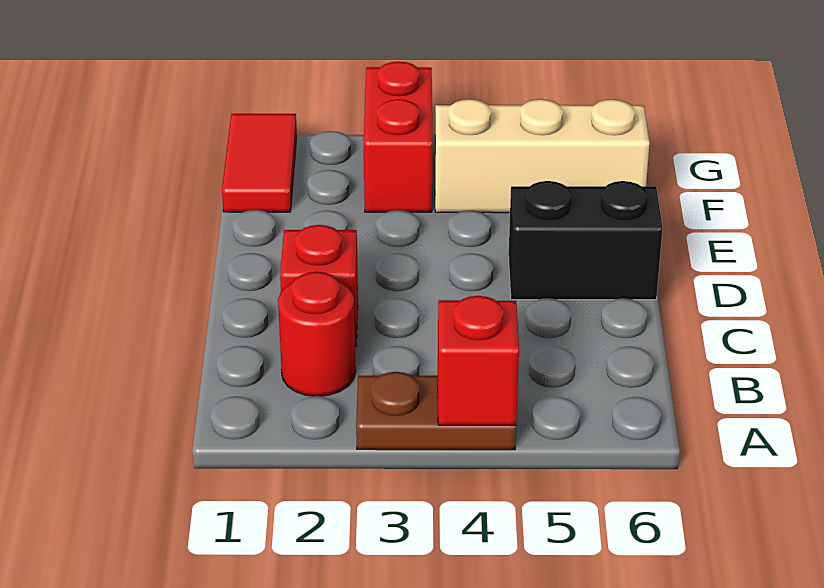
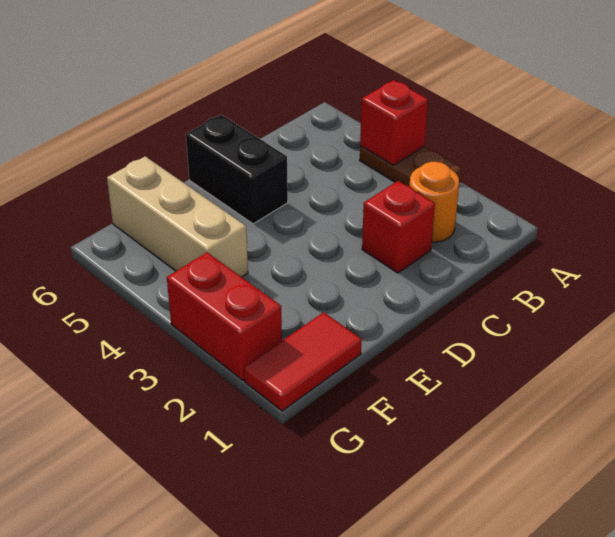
red 1x1 round brick [278,272,356,396] -> orange 1x1 round brick [409,162,459,242]
red 1x2 brick [364,61,432,212] -> red 1x2 brick turned to [167,252,282,380]

